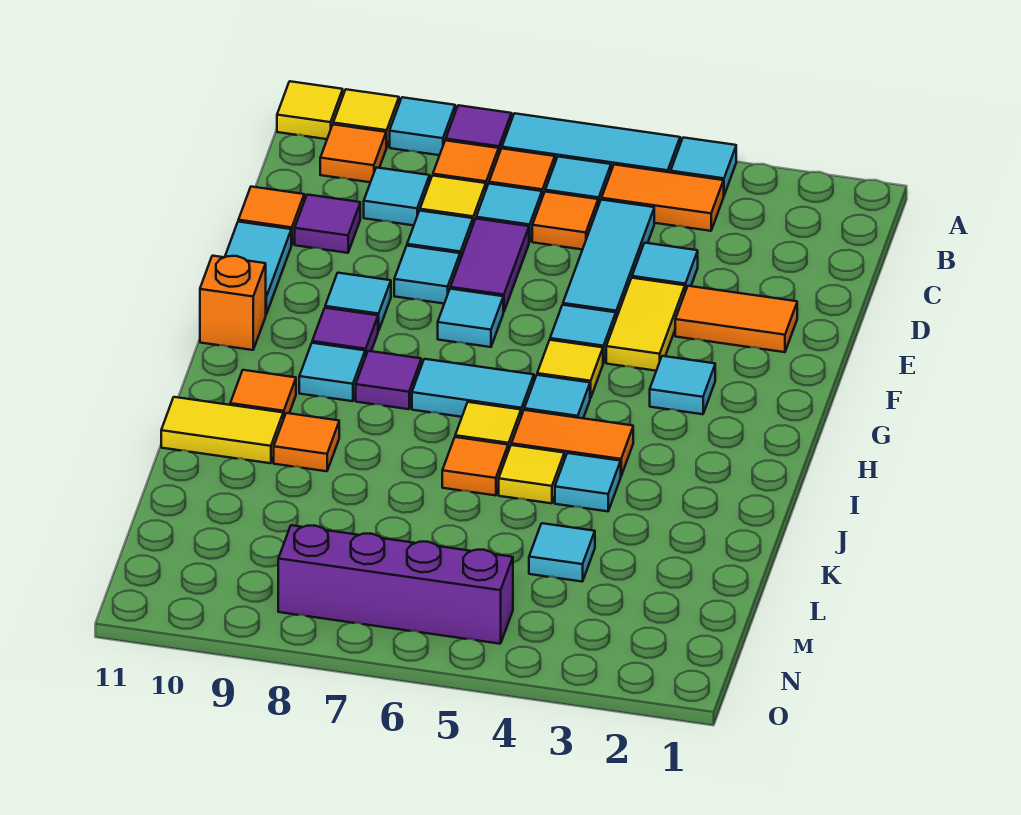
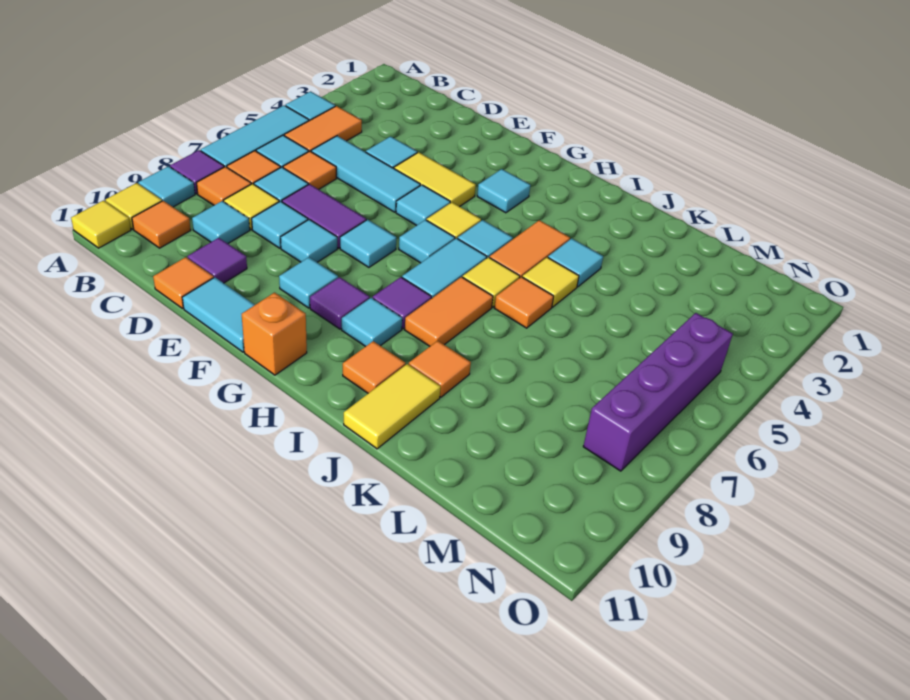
orange 1x2 tile [675,286,797,352] -> orange 1x2 tile moved to [405,277,493,346]
cyan 1x1 tile [529,523,595,582] -> cyan 1x1 tile moved to [399,220,455,263]

